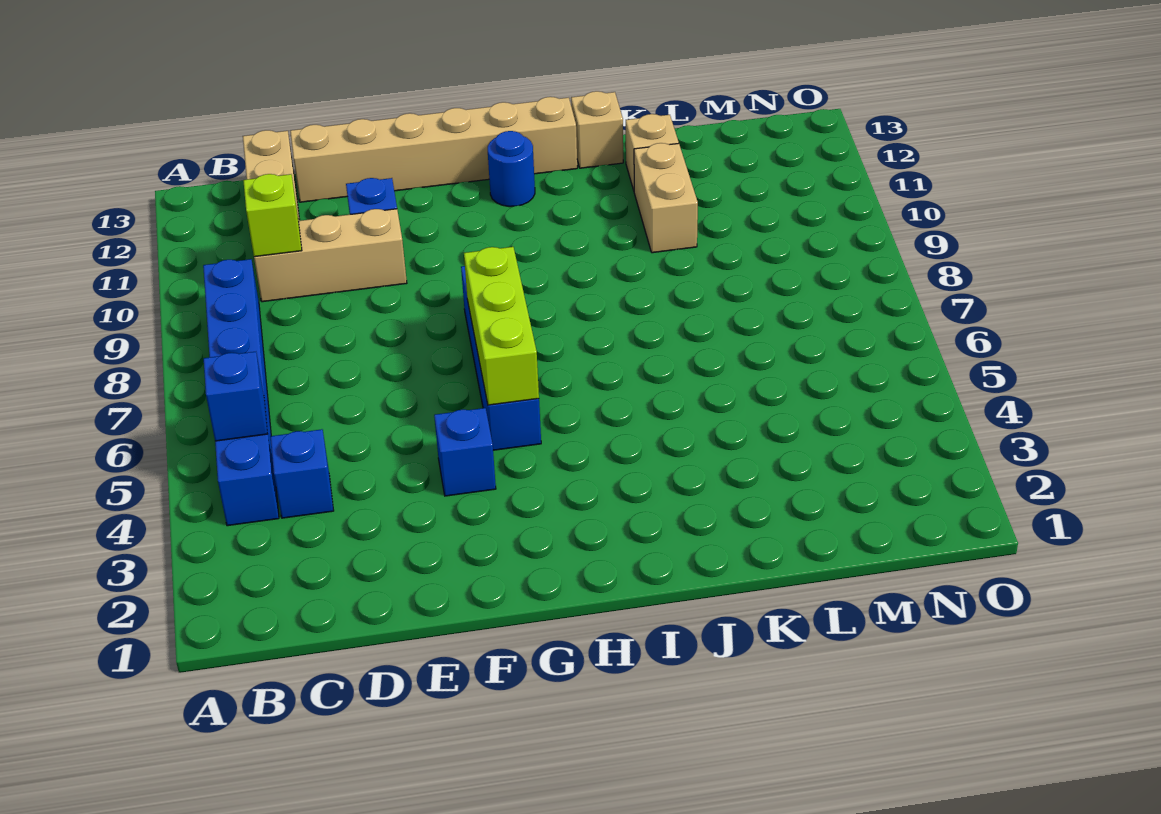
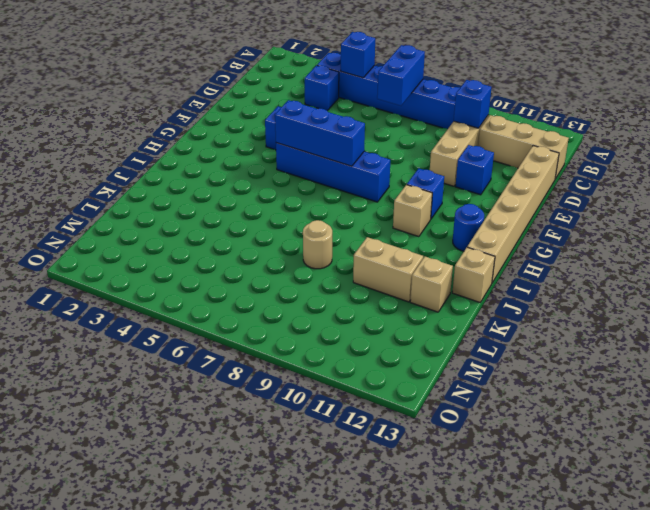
none -> blue 1x2 brick [377,45,425,106]
lime 1x1 brick [243,174,302,257] -> blue 1x1 brick [454,80,491,128]
lime 1x3 brick [464,247,539,405] -> blue 1x3 brick [275,100,365,166]
none -> blue 1x1 brick [407,168,444,219]
none -> tan 1x1 brick [393,185,432,237]
none -> tan 1x1 round brick [303,220,332,269]

